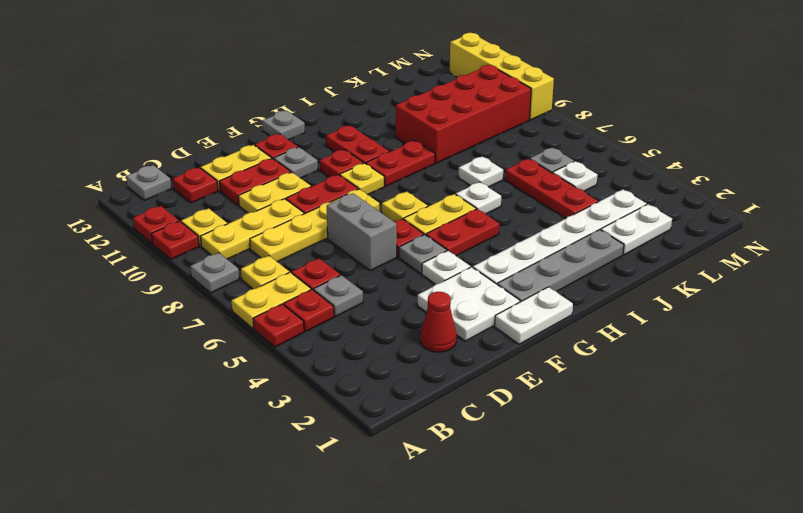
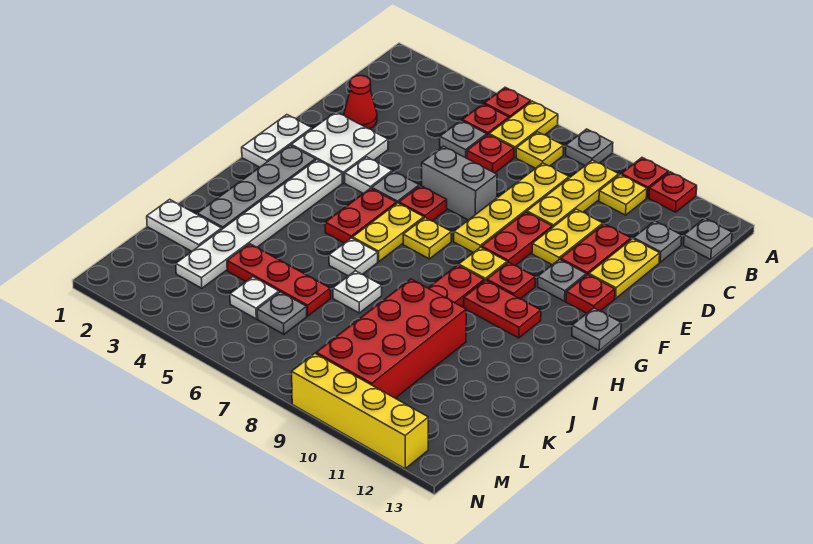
red 1x1 plate [173,168,218,203] -> grey 1x1 plate [634,221,682,262]
white 1x2 plate [601,204,672,255] -> white 1x2 plate turned to [147,199,222,251]

